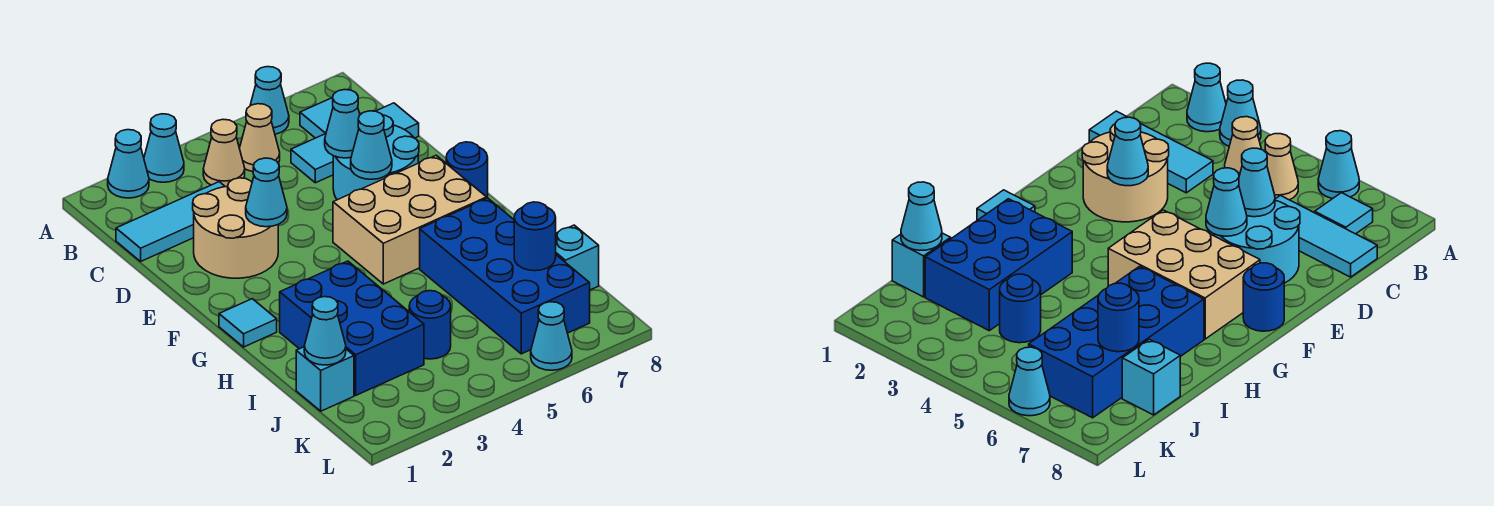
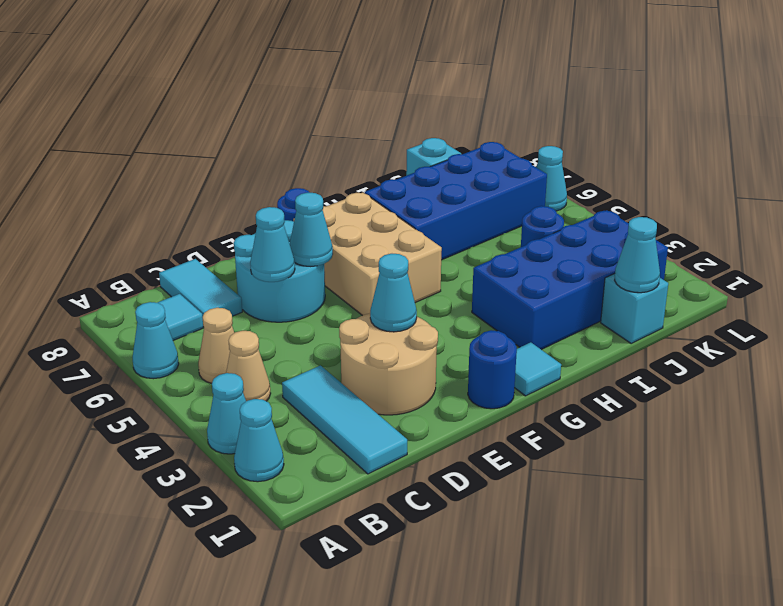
cyan 1x3 tile [291,103,419,183] -> cyan 1x2 tile [159,259,242,317]
blue 2x3 brick [280,261,424,395] -> blue 2x4 brick [472,210,668,350]
blue 1x1 round brick [514,202,556,271] -> blue 1x1 round brick moved to [468,330,517,409]

